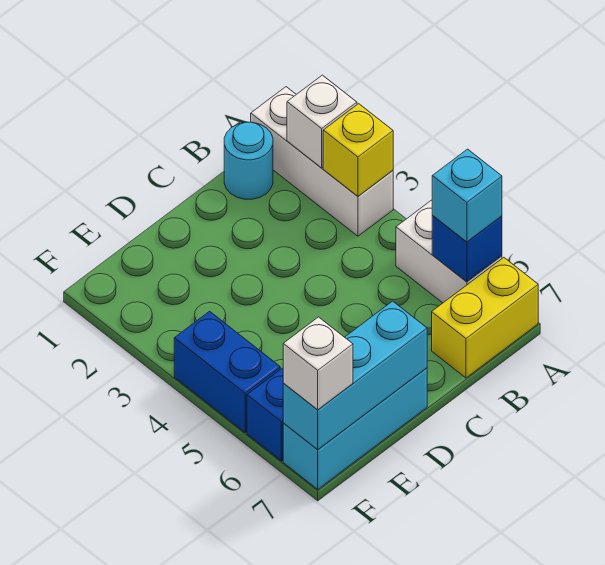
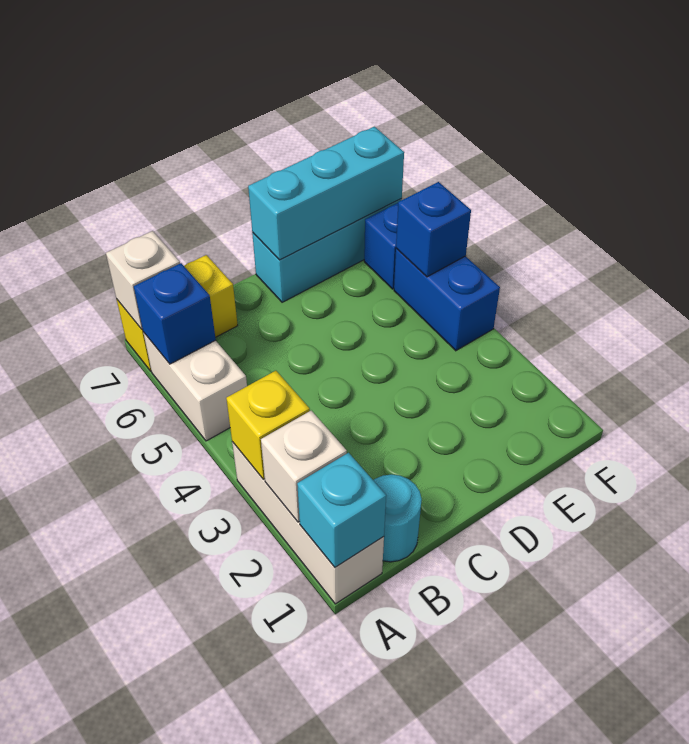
cyan 1x1 brick [432,149,502,242] -> cyan 1x1 brick moved to [297,453,386,567]
none -> blue 1x1 brick [396,182,471,277]
white 1x1 brick [283,317,353,410] -> white 1x1 brick moved to [106,231,180,329]

